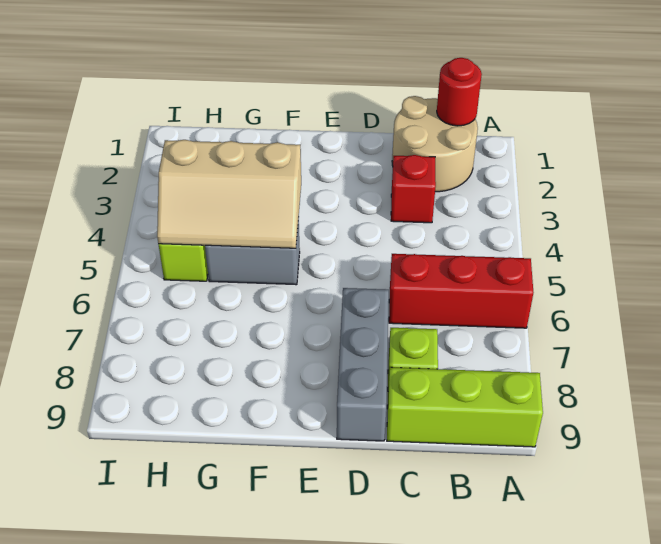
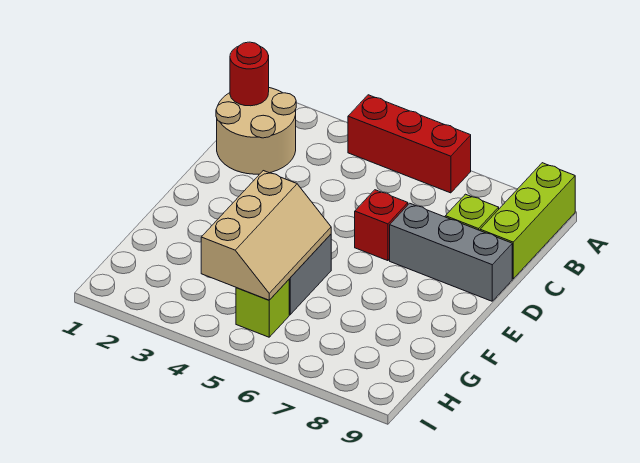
red 1x3 brick [389,254,534,328] -> red 1x3 brick turned to [348,95,471,193]
red 1x1 brick [391,155,436,223] -> red 1x1 brick moved to [355,190,408,261]

